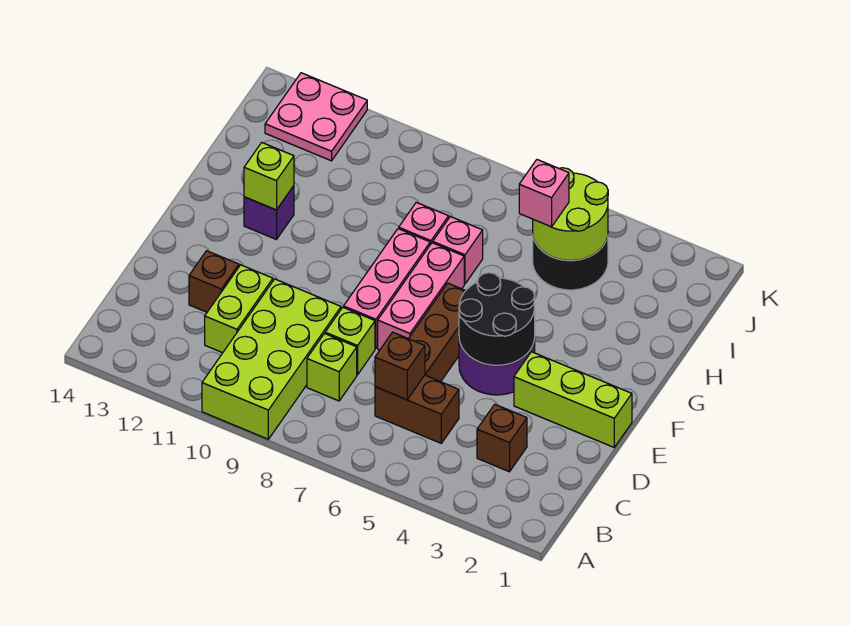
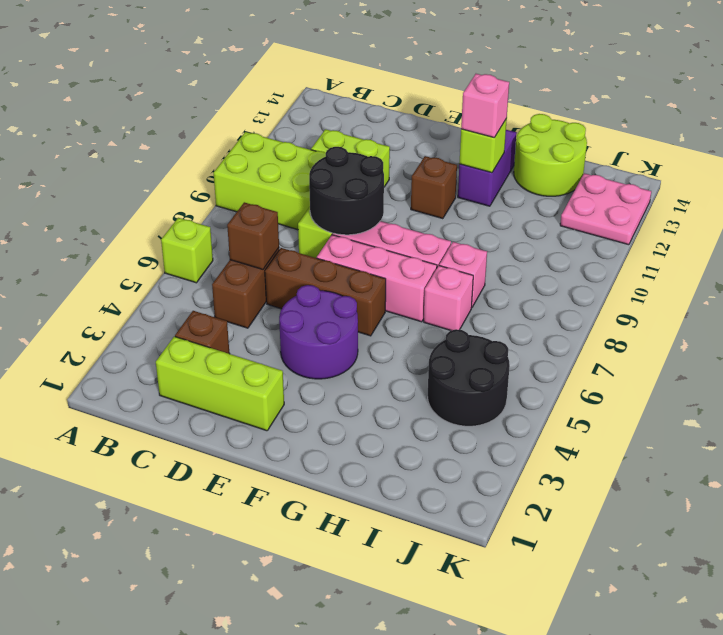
lime 1x1 brick [307,334,357,401] -> lime 1x1 brick moved to [161,218,213,283]
brown 1x1 brick [189,251,239,312] -> brown 1x1 brick moved to [411,156,457,219]
lime 1x3 brick [514,352,632,447] -> lime 1x3 brick turned to [156,337,284,431]
black 2x2 round brick [459,273,535,365] -> black 2x2 round brick moved to [309,147,384,235]
purple 1x1 brick [244,186,294,240] -> purple 1x2 brick [458,130,516,206]
lime 2x2 round brick [533,168,608,260] -> lime 2x2 round brick moved to [514,114,587,196]
pink 1x1 brick [519,160,569,227] -> pink 1x1 brick moved to [461,74,509,138]

